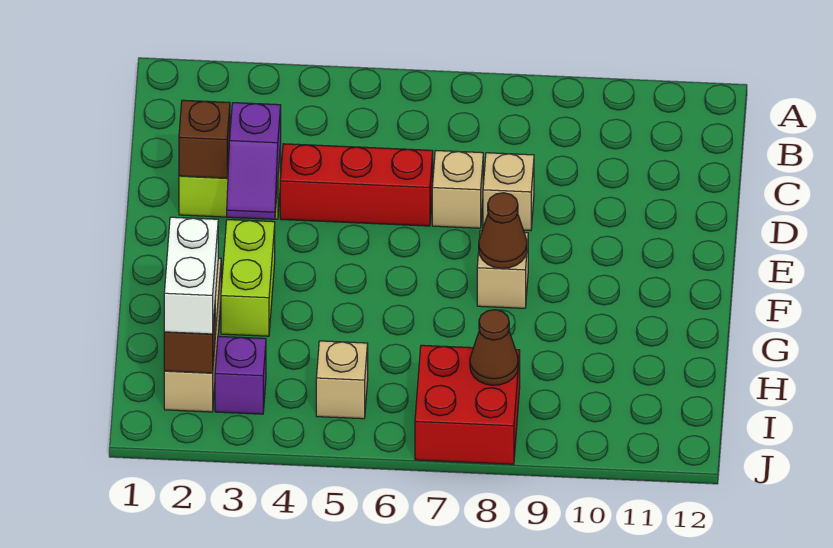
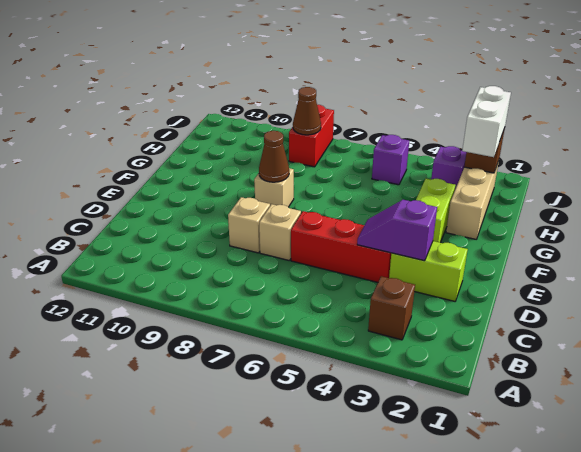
brown 1x1 brick [179,100,230,178] -> brown 1x1 brick moved to [368,276,415,340]
purple 1x2 slope [227,103,281,219] -> purple 1x2 slope turned to [357,200,437,261]
tan 1x1 brick [316,341,368,419] -> purple 1x1 brick [372,135,409,185]
red 2x2 brick [415,345,520,464] -> red 1x2 brick [289,105,334,167]

